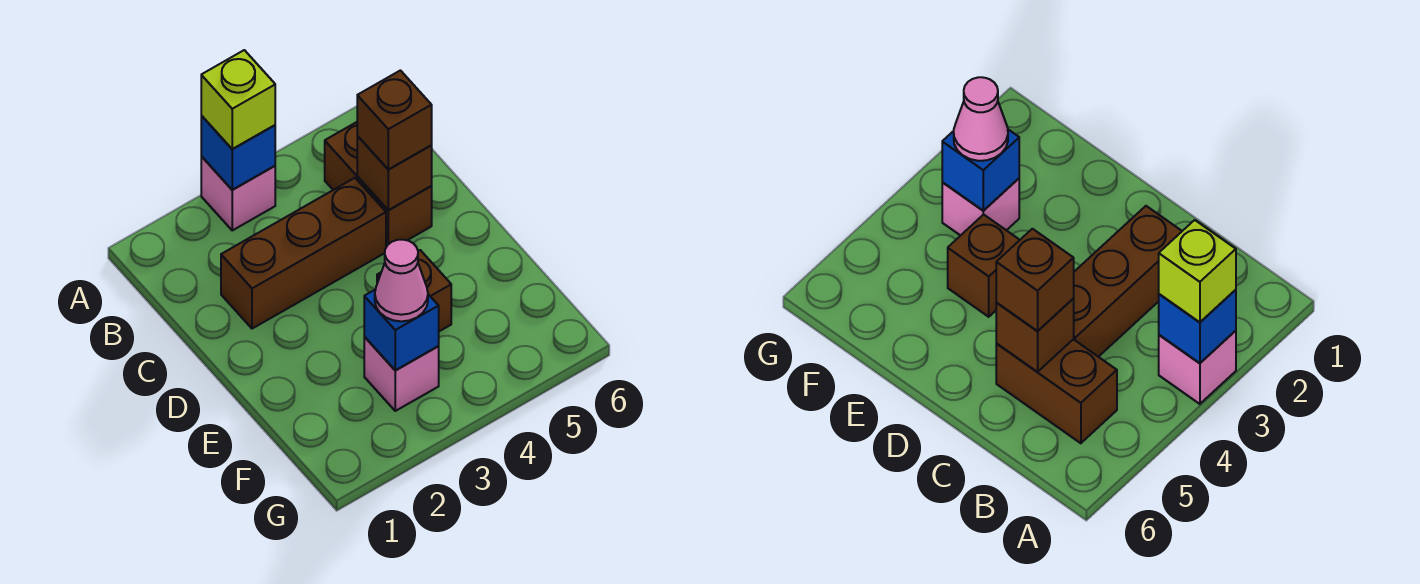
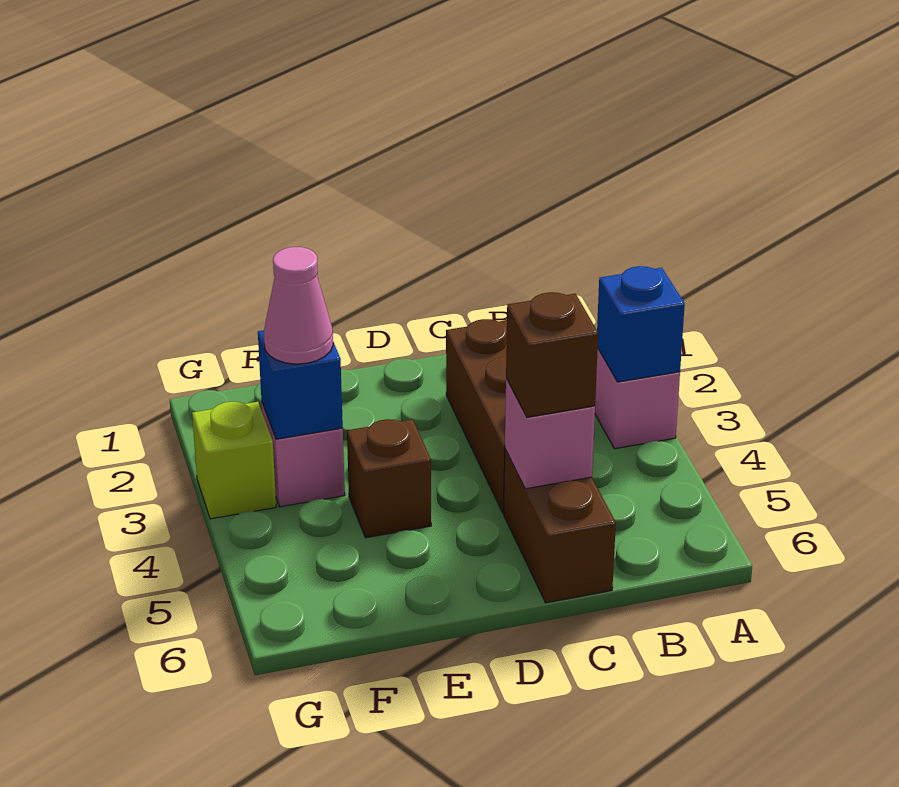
lime 1x1 brick [201,50,275,149] -> lime 1x1 brick moved to [192,402,276,519]
brown 1x2 brick [325,122,432,247] -> brown 1x2 brick turned to [504,449,616,603]
brown 1x1 brick [357,136,432,210] -> pink 1x1 brick [505,378,595,489]

